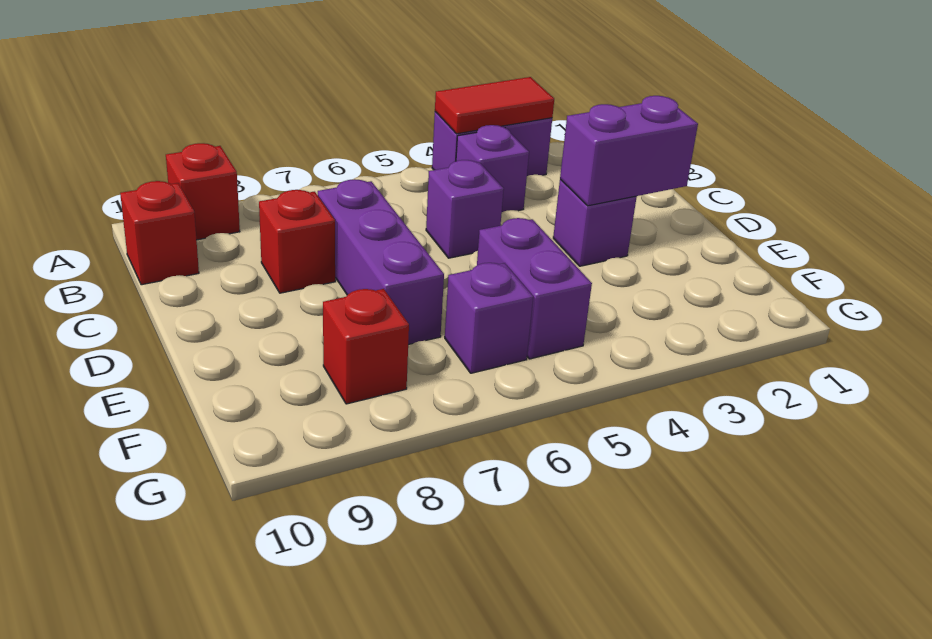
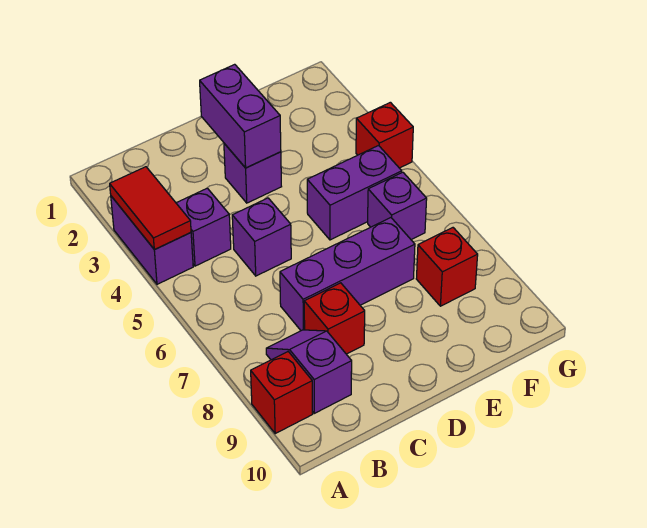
none -> purple 1x2 slope [266,330,352,413]
red 1x1 brick [120,181,199,285] -> red 1x1 brick moved to [356,102,413,168]

